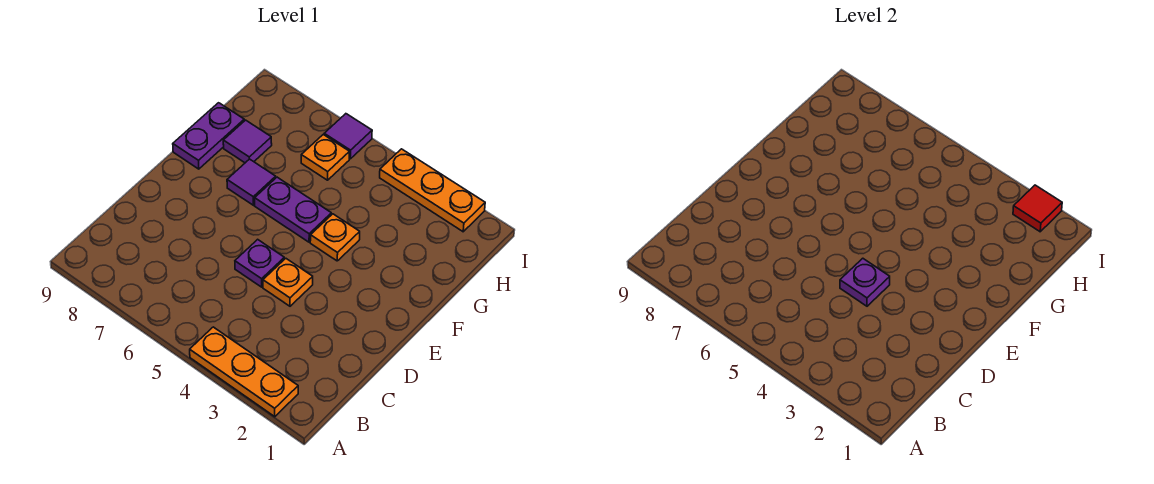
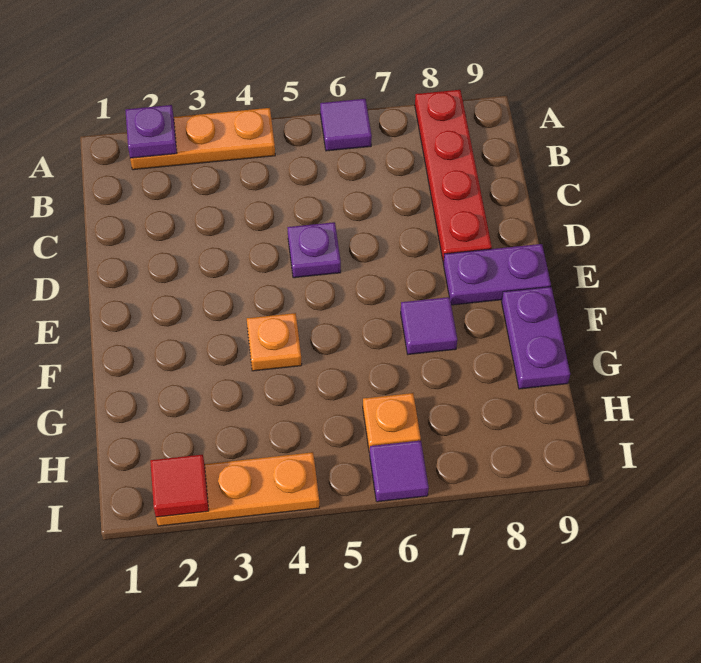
none -> red 1x4 plate [415,90,492,262]
orange 1x1 plate [263,258,313,306] -> none
purple 1x1 plate [840,258,890,306] -> purple 1x1 plate moved to [125,105,177,158]
purple 1x2 plate [255,177,331,242] -> purple 1x2 plate moved to [443,244,551,305]
purple 1x1 tile [223,120,272,163] -> purple 1x1 tile moved to [320,99,372,151]

